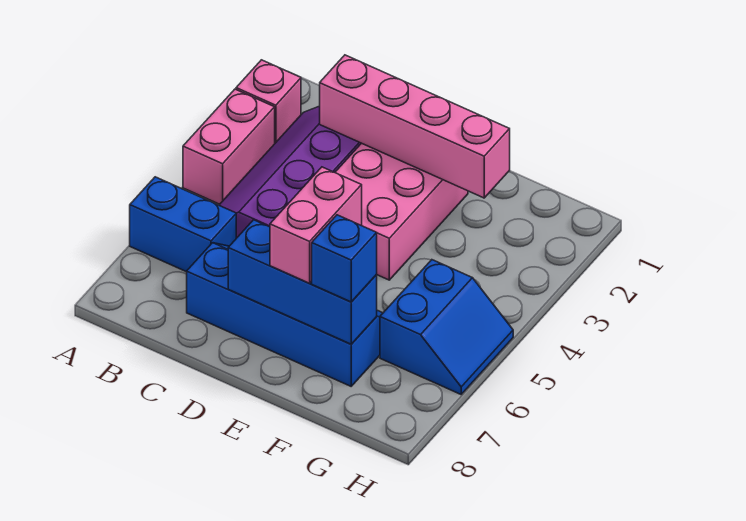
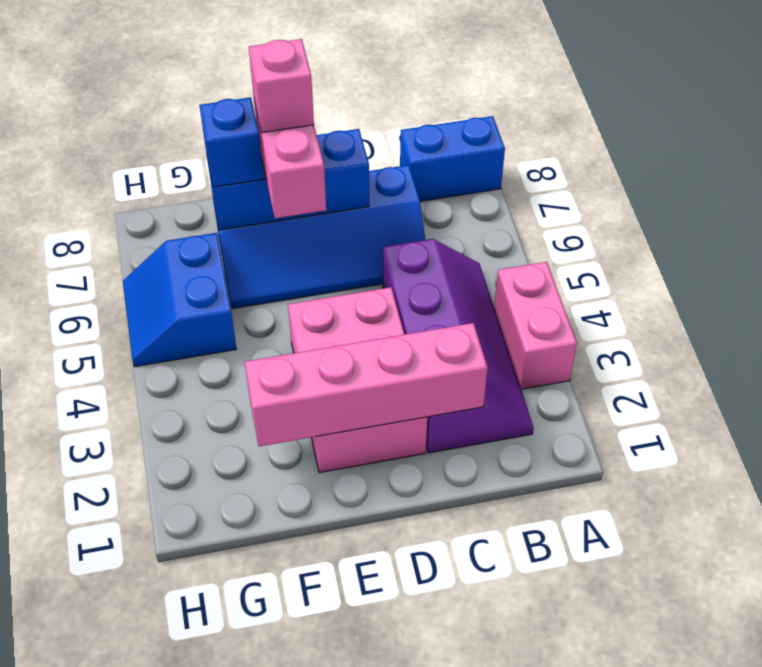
pink 1x1 brick [236,60,301,143] -> pink 1x1 brick moved to [249,39,314,133]
blue 1x2 brick [130,177,236,272] -> blue 1x2 brick moved to [400,116,505,201]

